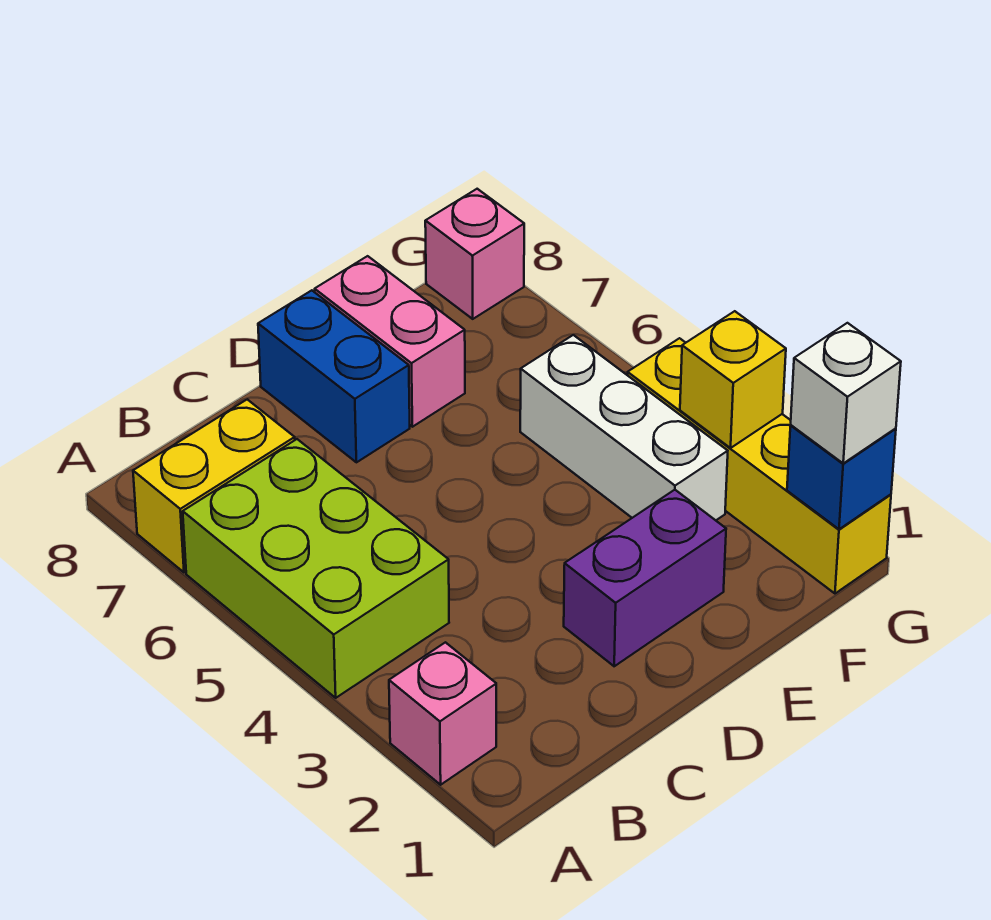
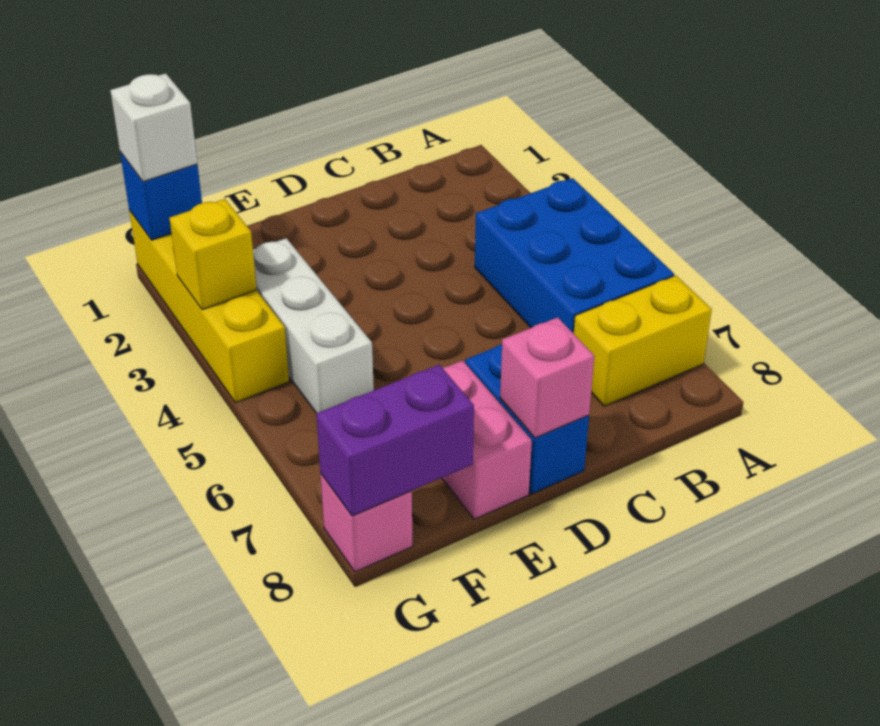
pink 1x1 brick [389,642,496,785] -> pink 1x1 brick moved to [500,317,594,438]
lime 2x3 brick [183,439,449,698] -> blue 2x3 brick [475,178,674,334]
purple 1x2 brick [564,490,726,666] -> purple 1x2 brick moved to [316,365,474,516]

